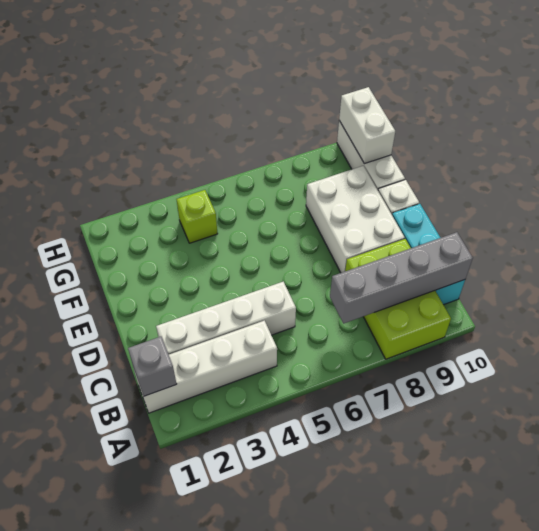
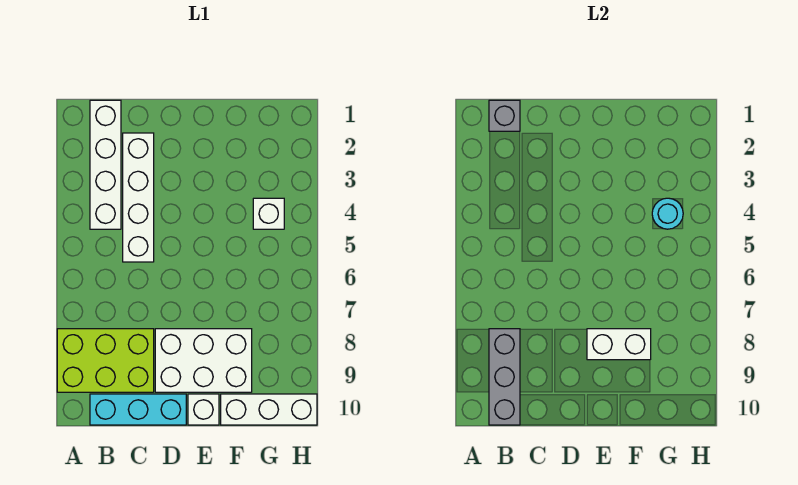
grey 1x4 brick [330,232,473,324] -> grey 1x3 brick [489,329,520,425]
lime 1x1 brick [176,190,218,243] -> white 1x1 brick [253,198,284,229]
none -> cyan 1x1 round brick [652,198,683,229]
white 1x2 brick [339,87,395,164] -> white 1x2 brick moved to [587,329,651,360]

